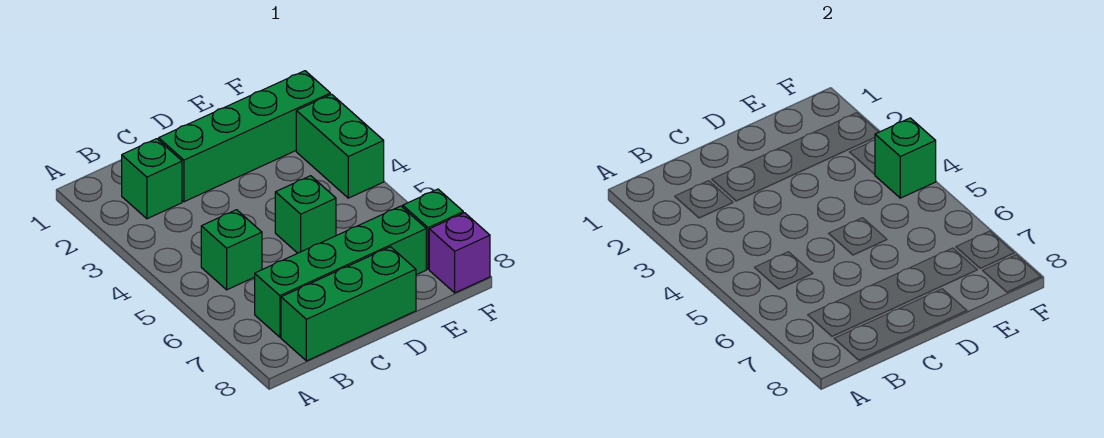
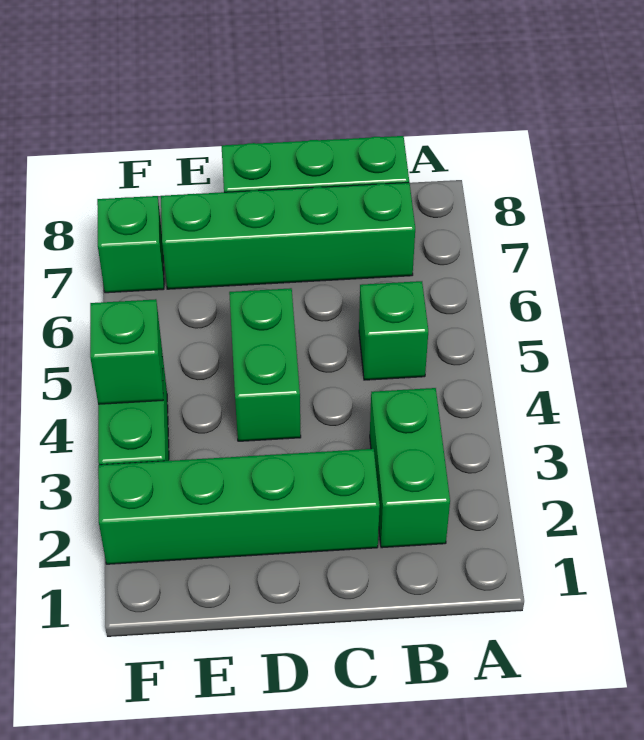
green 1x1 brick [122,139,182,219] -> green 1x2 brick [370,388,450,548]
green 1x1 brick [275,176,336,253] -> green 1x2 brick [229,288,301,441]
purple 1x1 brick [429,213,490,293] -> none

